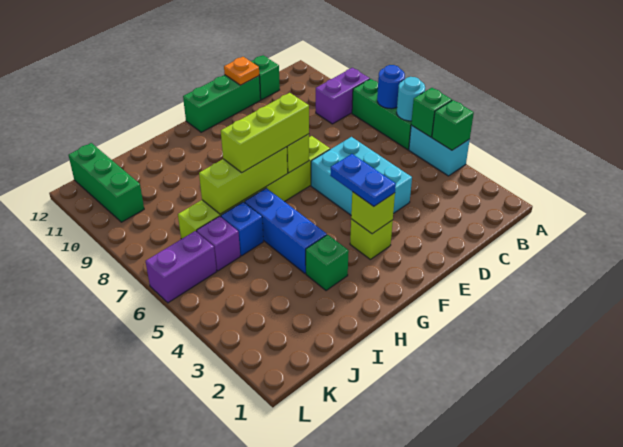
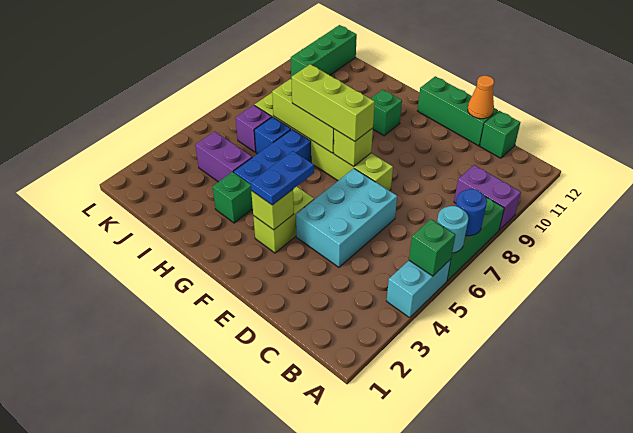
green 1x1 brick [432,100,474,150] -> green 1x1 brick moved to [370,90,402,136]
orange 1x1 plate [224,57,259,85] -> orange 1x1 cone [468,76,494,119]
lime 1x1 brick [350,219,393,259] -> lime 1x2 brick [253,187,314,253]
purple 1x2 brick [146,231,217,303] -> purple 1x2 brick moved to [195,131,252,182]

